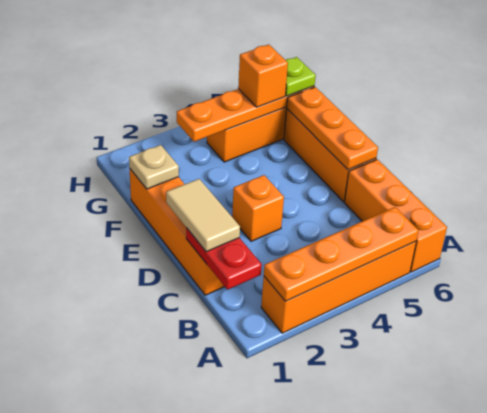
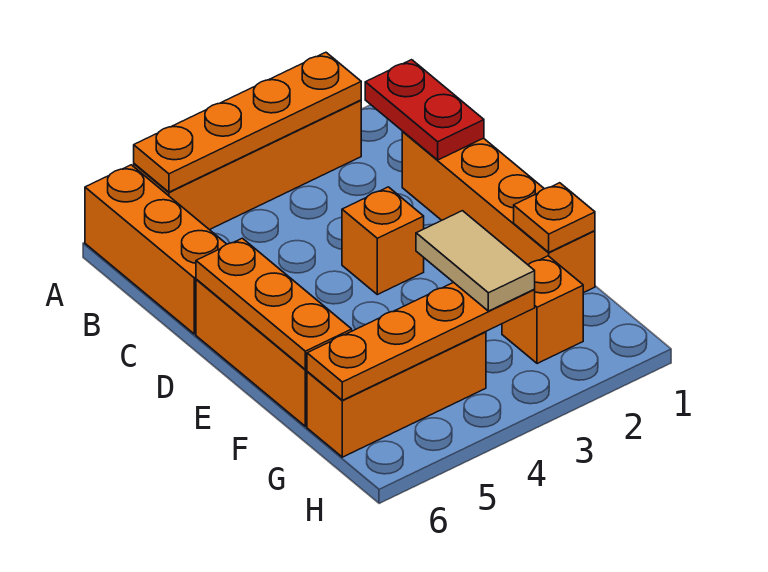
tan 1x2 tile [166,179,240,252] -> tan 1x2 tile moved to [416,211,535,311]
tan 1x1 plate [129,145,179,189] -> orange 1x1 plate [514,183,595,252]
orange 1x1 brick [238,45,288,107] -> orange 1x1 brick moved to [502,256,583,364]
lime 1x1 plate [285,57,316,96] -> none

